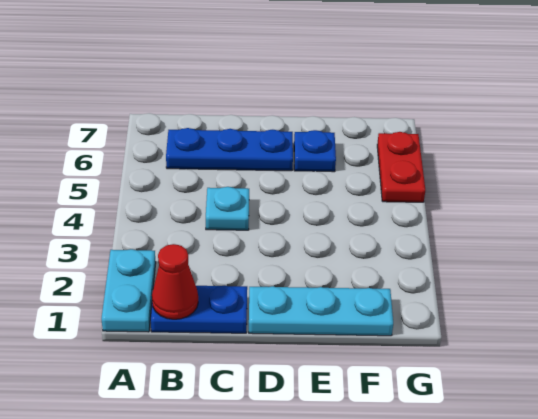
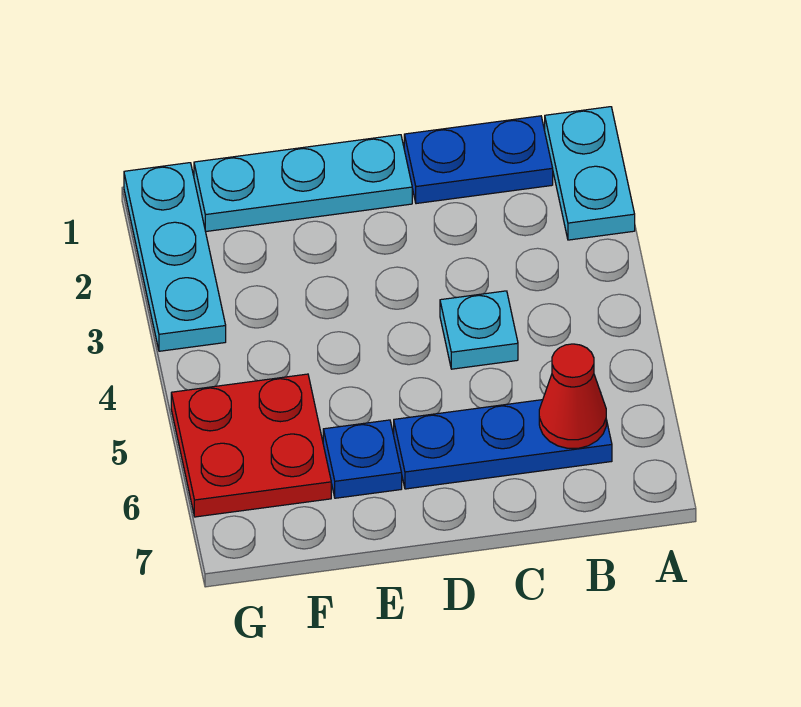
red 1x1 cone [152,244,198,319] -> red 1x1 cone moved to [539,344,606,448]
none -> cyan 1x3 plate [124,163,226,351]
red 1x2 plate [377,132,425,202] -> red 2x2 plate [171,374,331,517]

